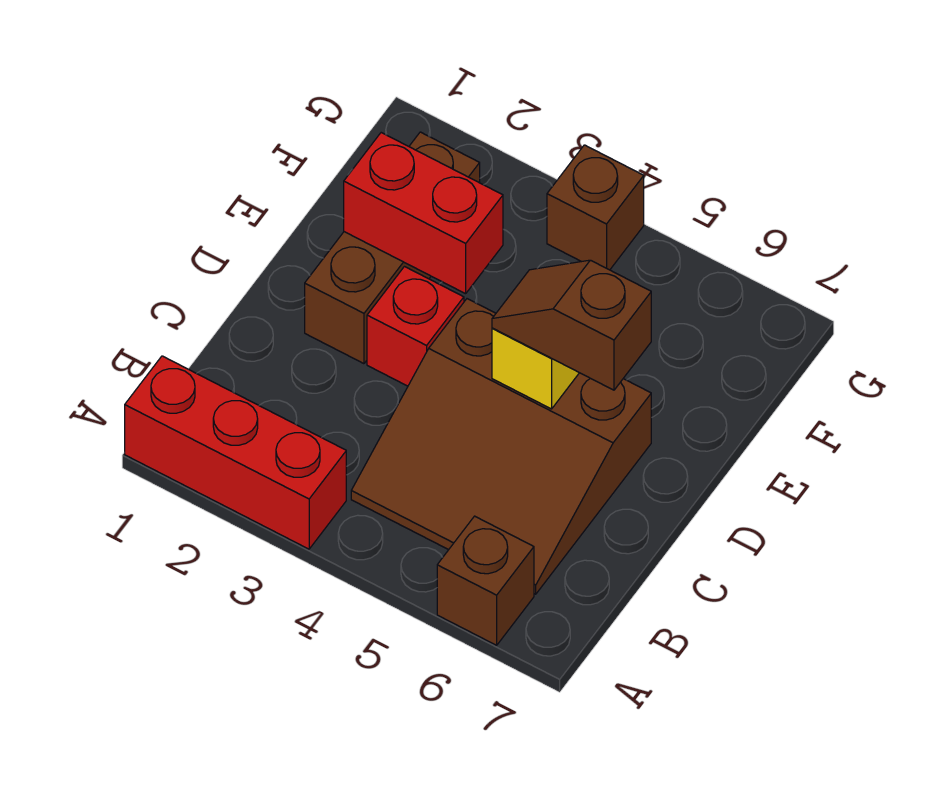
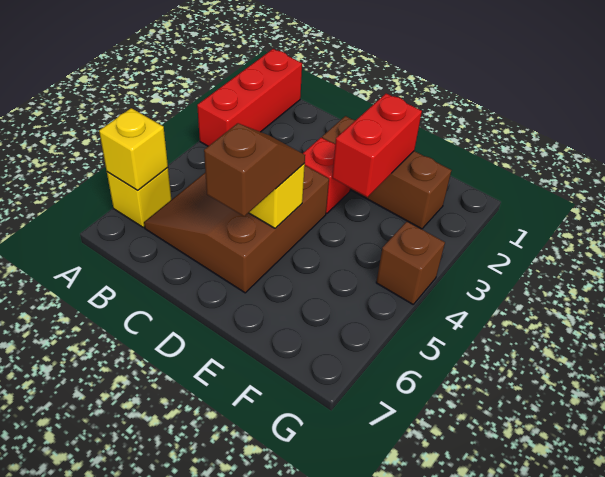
brown 1x1 brick [437,516,534,645] -> yellow 1x1 brick [107,168,171,227]
none -> yellow 1x1 brick [99,108,168,190]

